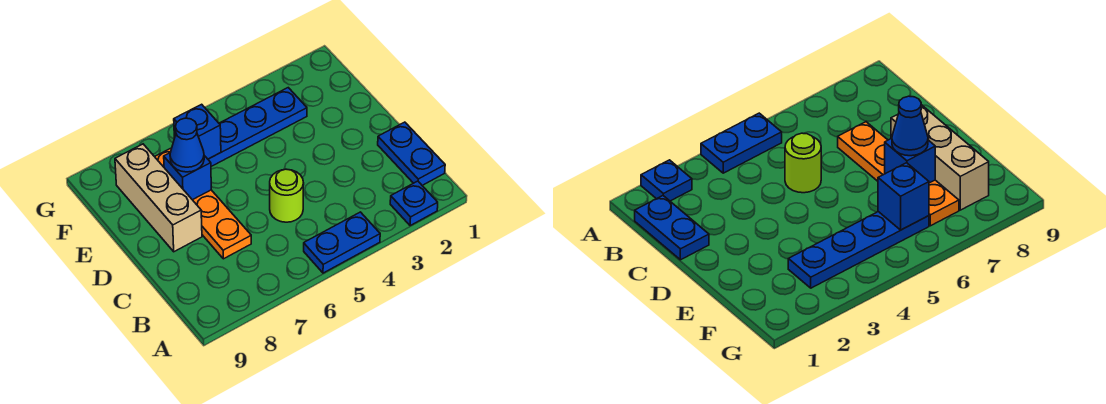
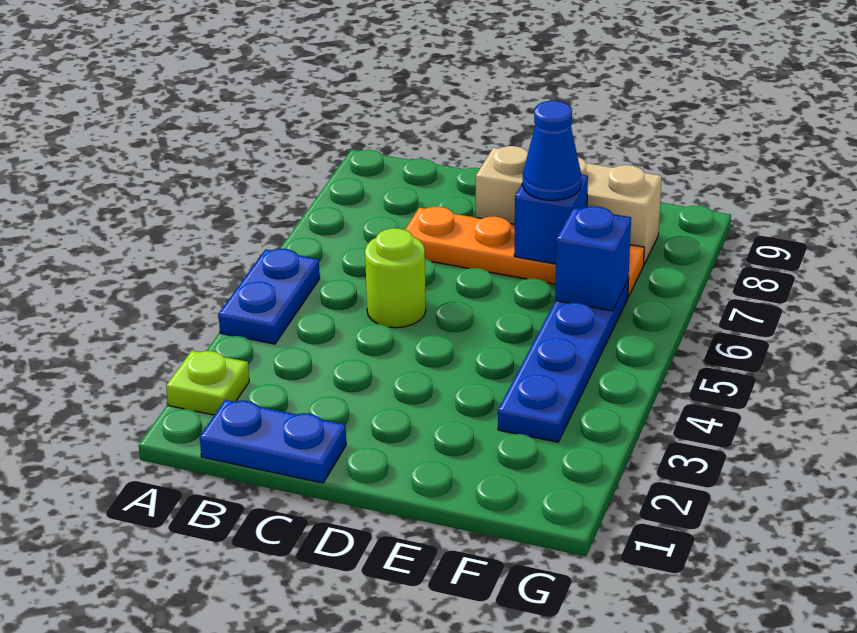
blue 1x1 plate [390,181,438,226] -> lime 1x1 plate [166,351,249,415]

